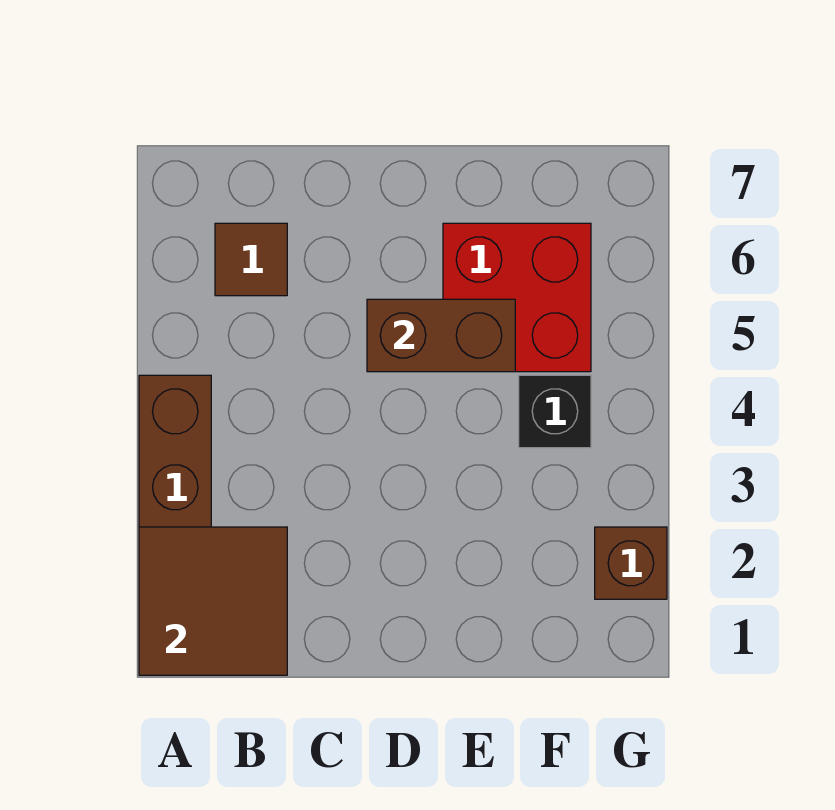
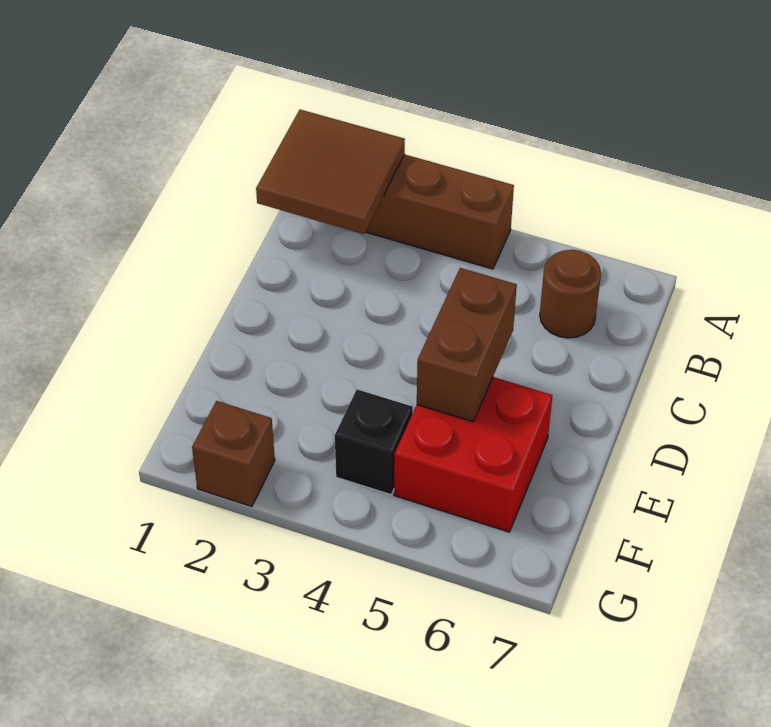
brown 1x1 tile [215,223,287,296] -> brown 1x1 round brick [540,250,601,338]

